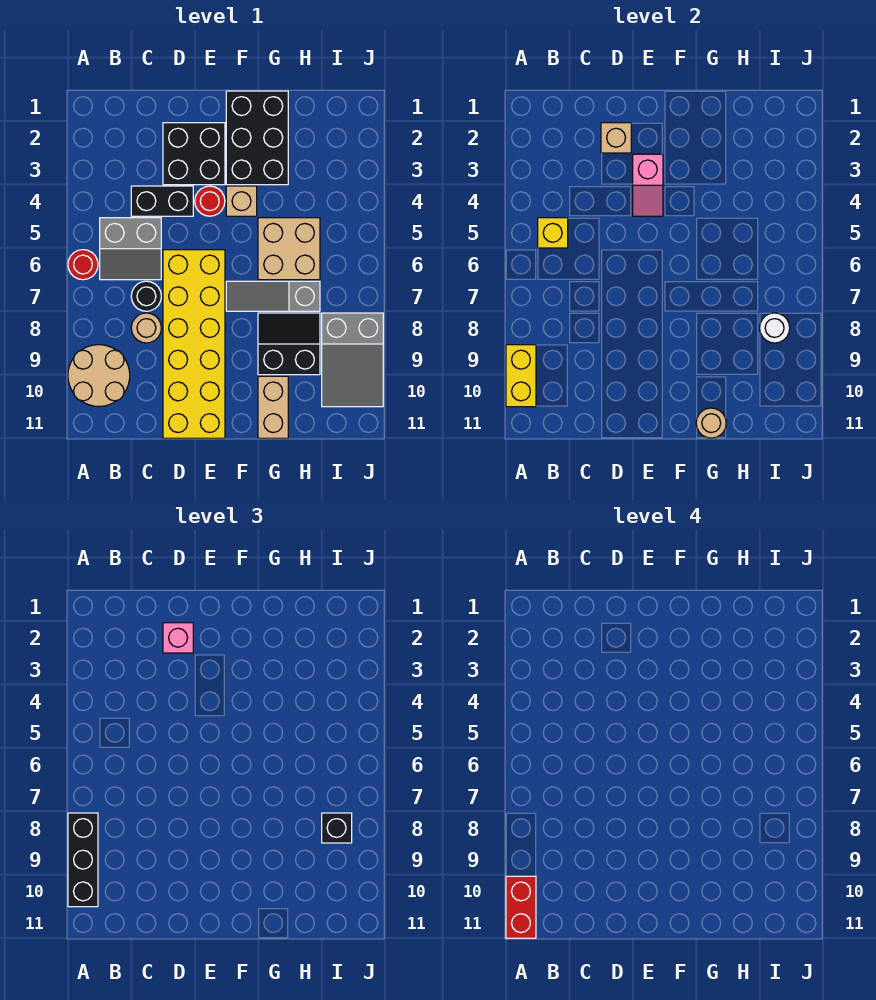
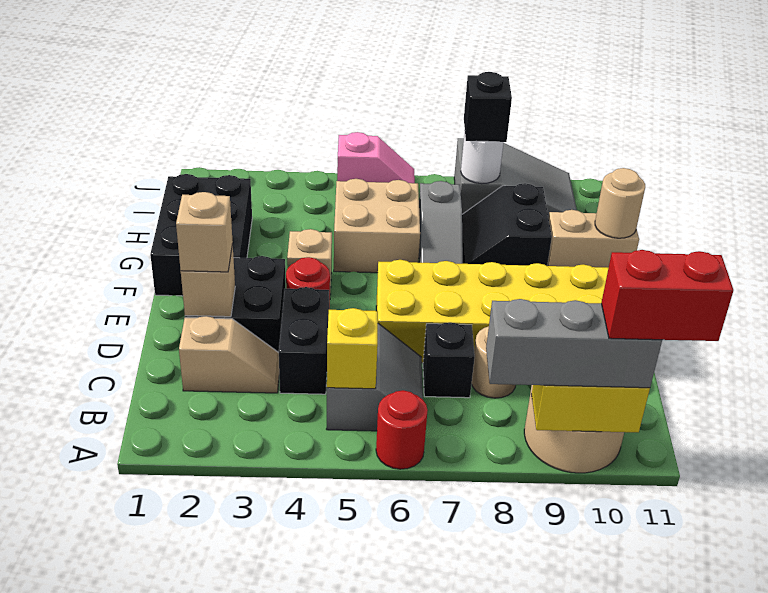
black 1x3 brick [68,813,98,907] -> grey 1x3 brick [486,299,662,388]
none -> tan 1x2 slope [179,316,279,393]
black 1x1 round brick [131,281,161,311] -> black 1x1 brick [423,322,475,398]
pink 1x1 brick [163,623,193,653] -> tan 1x1 brick [176,192,233,272]
pink 1x2 slope [633,154,663,216] -> pink 1x2 slope moved to [337,132,415,183]
black 2x3 brick [226,91,288,185] -> black 2x3 brick turned to [150,174,252,296]

